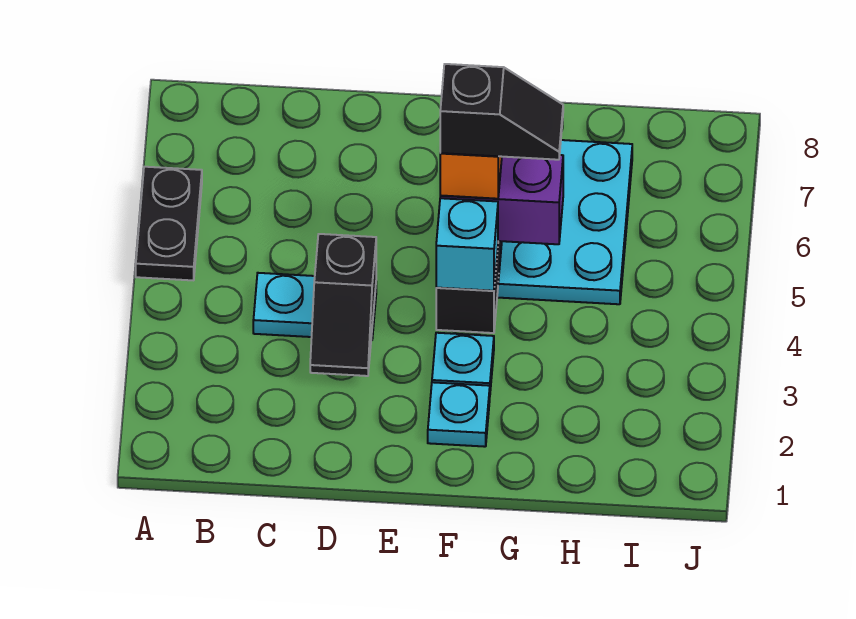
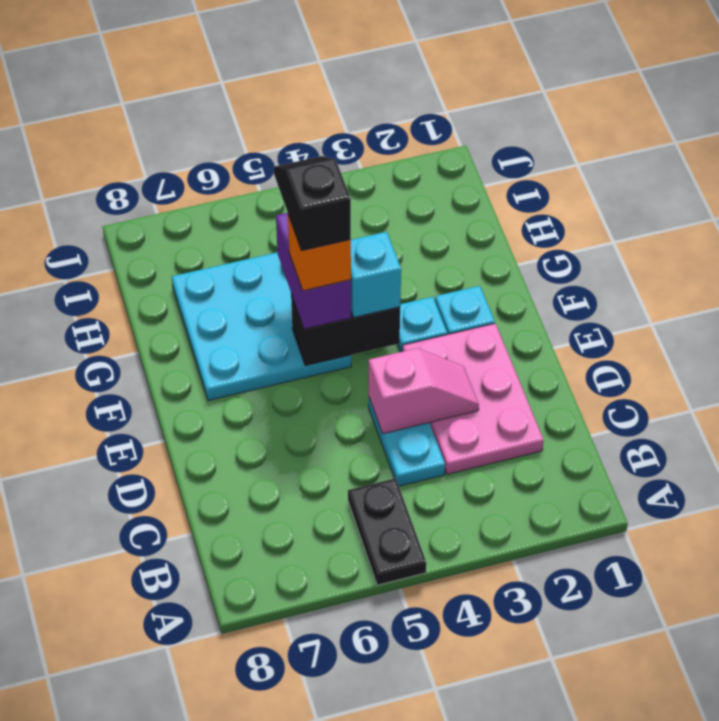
black 1x2 plate [136,167,202,280] -> black 1x2 plate turned to [348,478,426,585]
none -> pink 2x3 plate [402,324,544,474]
black 1x2 slope [310,234,376,376] -> pink 1x2 slope [369,348,479,434]

